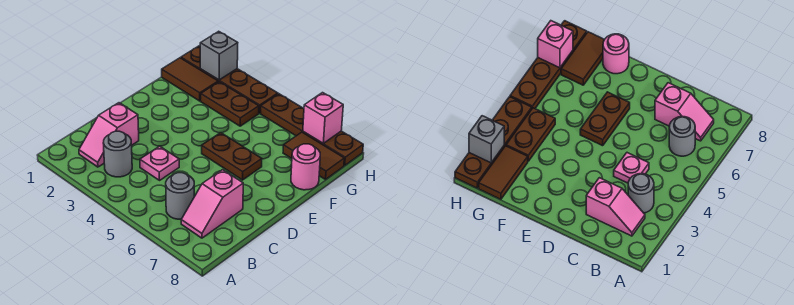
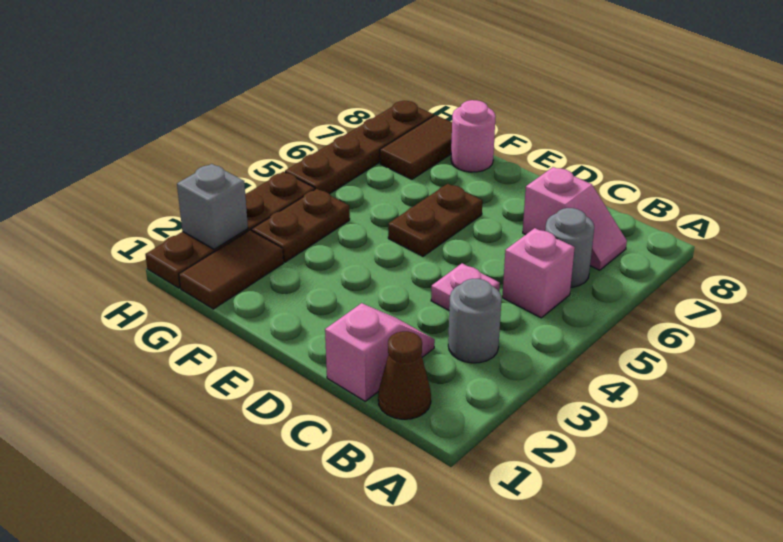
none -> brown 1x1 cone [378,331,431,419]
pink 1x2 slope [79,103,139,167] -> pink 1x2 slope turned to [325,303,435,401]
pink 1x1 brick [303,93,343,144] -> pink 1x1 brick moved to [502,228,575,318]

